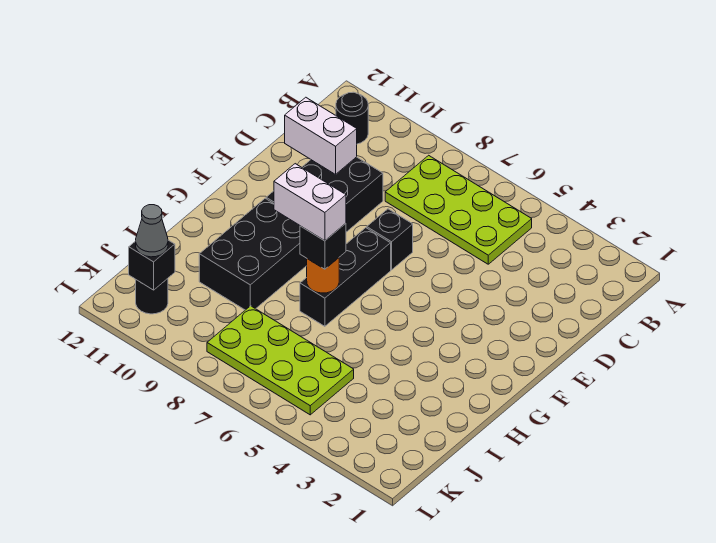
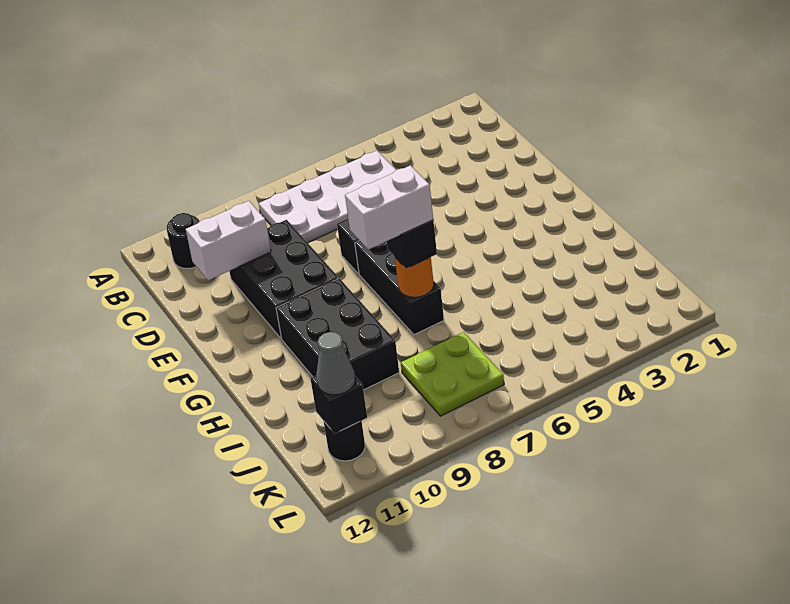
lime 2x4 plate [385,155,532,264] -> white 2x4 plate [259,151,396,243]
lime 2x4 plate [207,306,354,415] -> lime 2x2 plate [401,332,504,416]

